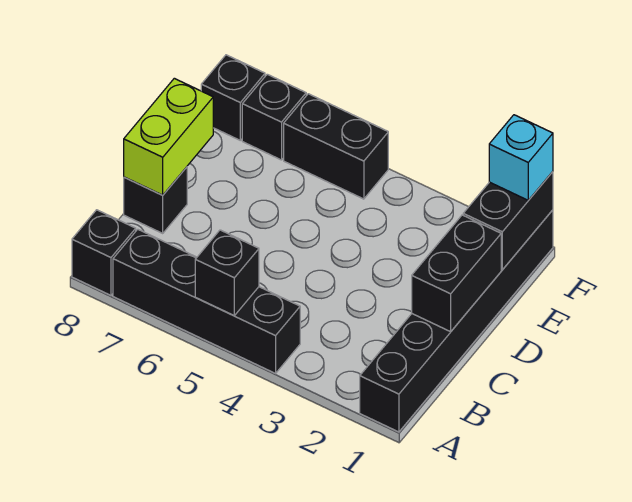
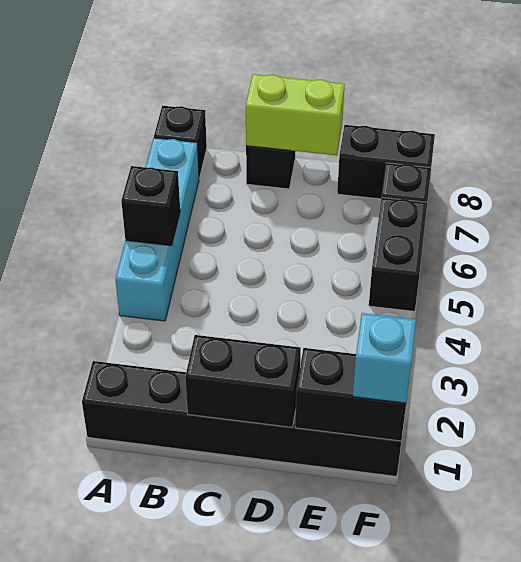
black 1x4 brick [113,229,300,373] -> cyan 1x4 brick [115,138,199,321]
black 1x1 brick [201,55,265,140] -> black 1x2 brick [337,125,435,199]

